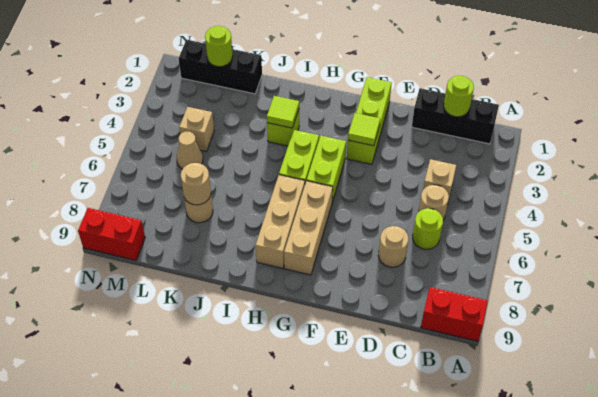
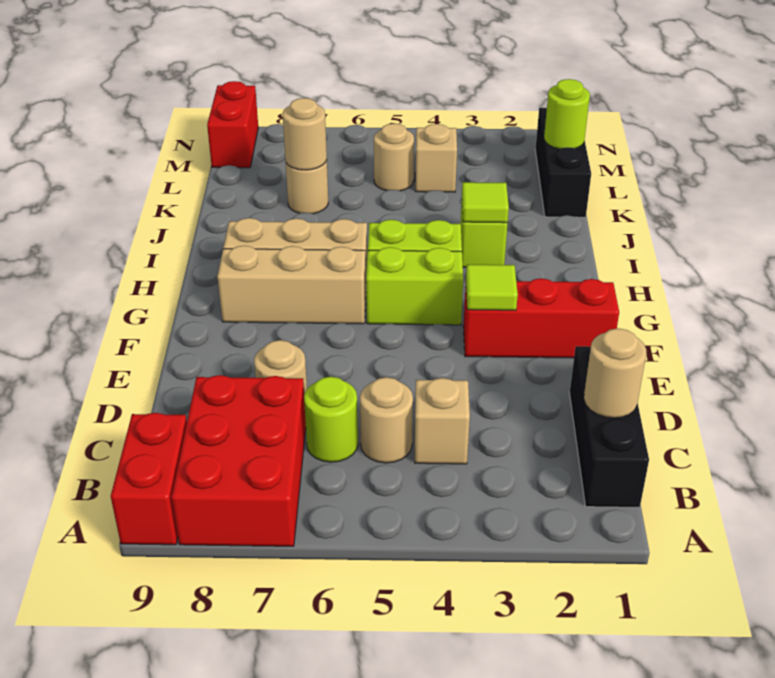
none -> red 2x3 brick [171,375,306,546]
lime 1x1 round brick [444,76,474,117] -> tan 1x1 round brick [584,328,646,418]
lime 1x3 brick [347,77,392,164] -> red 1x3 brick [463,278,619,358]
tan 1x1 cone [177,132,203,169] -> tan 1x1 round brick [374,123,414,191]

